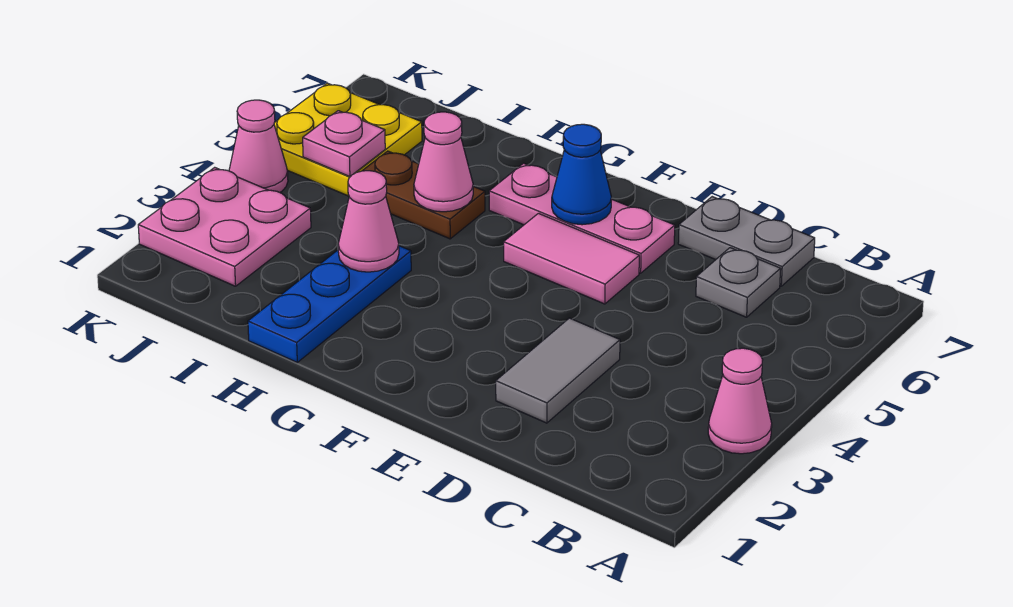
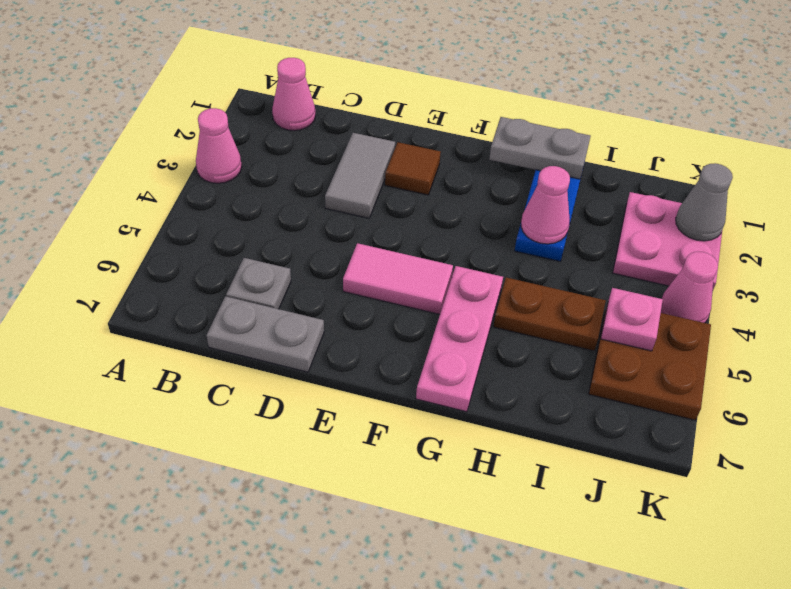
none -> brown 1x1 tile [385,142,441,195]
pink 1x3 plate [489,163,675,273] -> pink 1x3 plate turned to [416,266,503,412]
blue 1x1 cone [552,124,611,225] -> none
none -> grey 1x2 plate [489,117,591,179]
pink 1x1 cone [414,112,473,212] -> pink 1x1 cone moved to [272,58,316,131]
yellow 2x2 plate [274,83,422,196] -> brown 2x2 plate [589,304,711,420]
none -> grey 1x1 cone [676,163,733,241]

